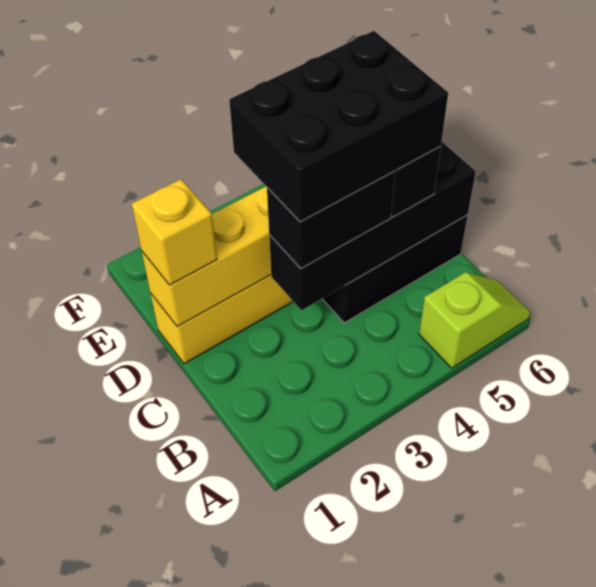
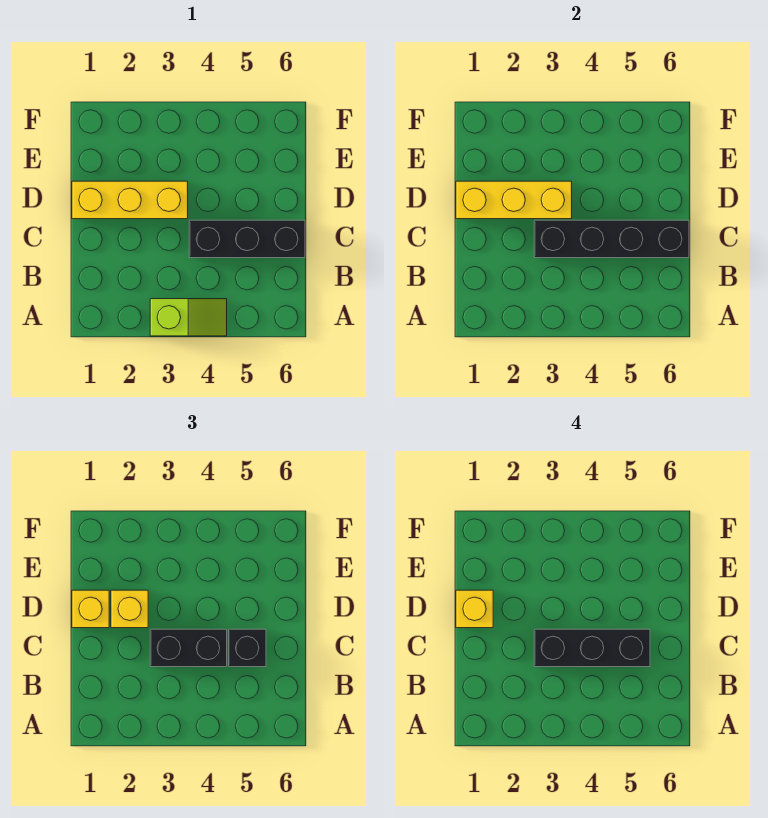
lime 1x2 slope [419,272,531,368] -> lime 1x2 slope moved to [150,299,227,336]
black 2x3 brick [229,31,448,222] -> black 1x3 brick [534,629,650,667]
none -> yellow 1x1 brick [456,590,493,628]
none -> yellow 1x1 brick [111,590,148,628]

